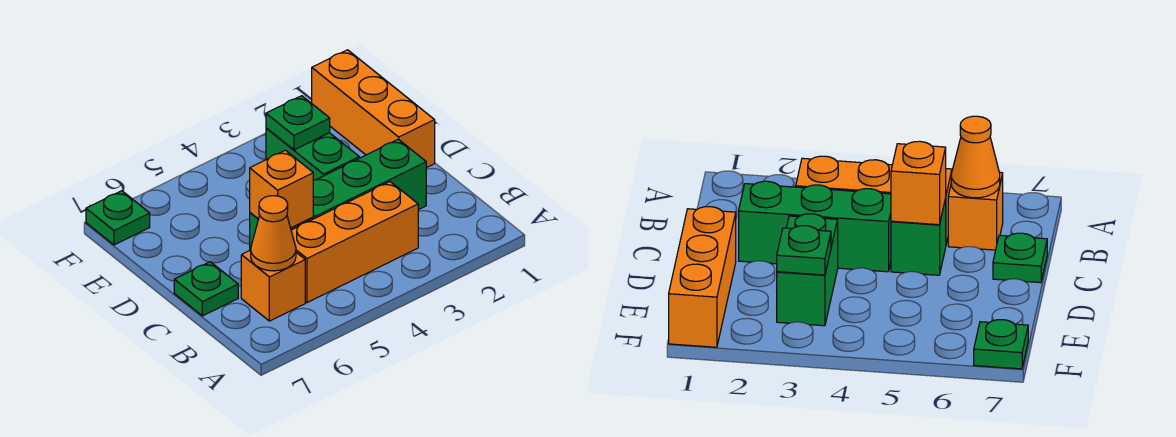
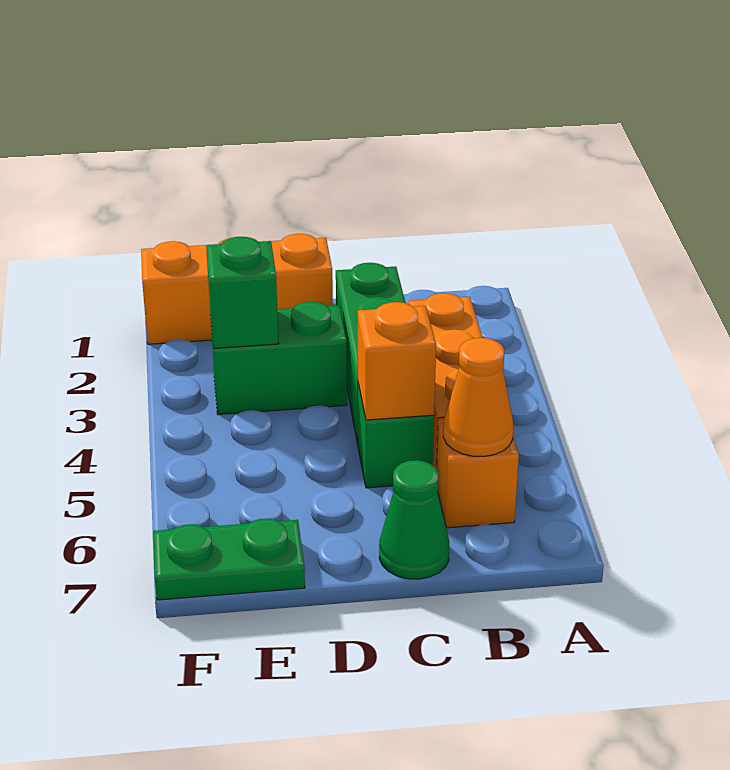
green 1x1 plate [174,262,238,316] -> green 1x1 cone [379,460,449,579]
green 1x1 plate [266,96,330,150] -> green 1x1 brick [206,237,279,348]
green 1x1 plate [86,191,150,245] -> green 1x2 plate [153,519,305,600]

